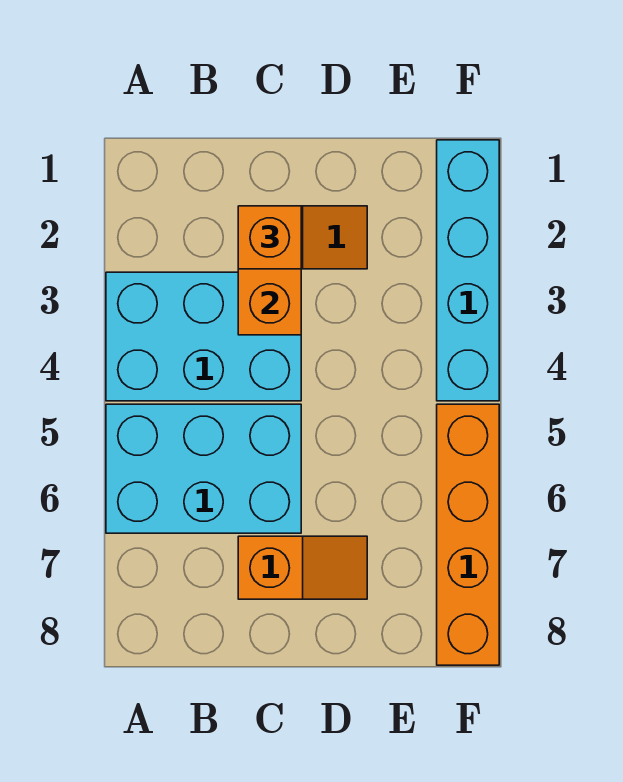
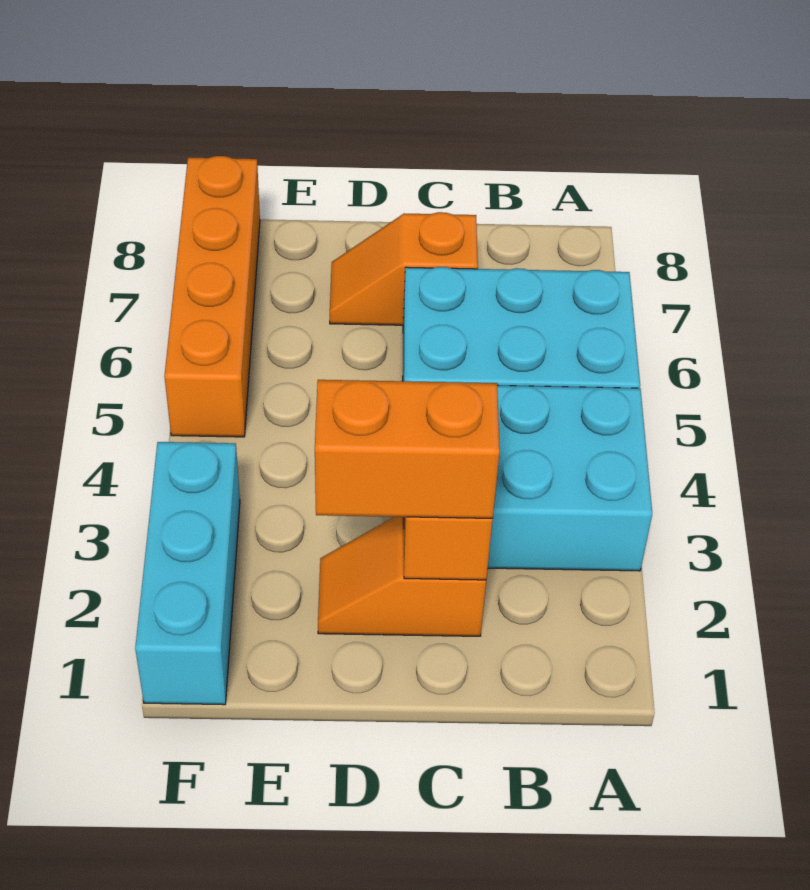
orange 1x1 brick [238,206,301,269] -> orange 1x2 brick [315,380,500,518]
cyan 1x4 brick [437,140,499,401] -> cyan 1x3 brick [135,442,240,705]

